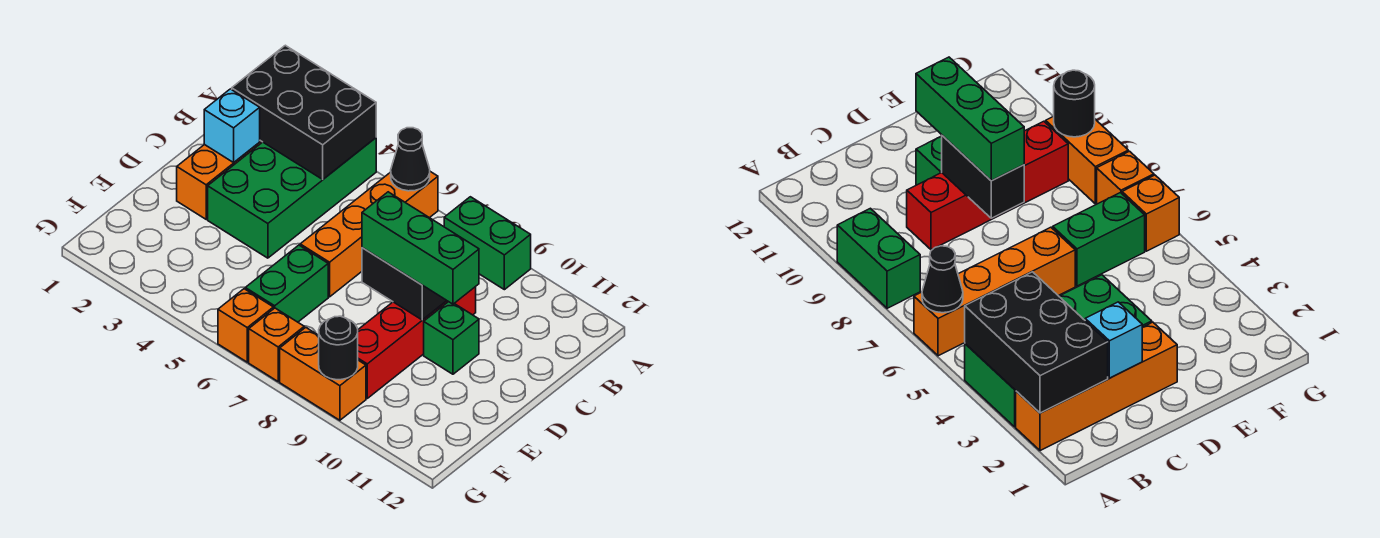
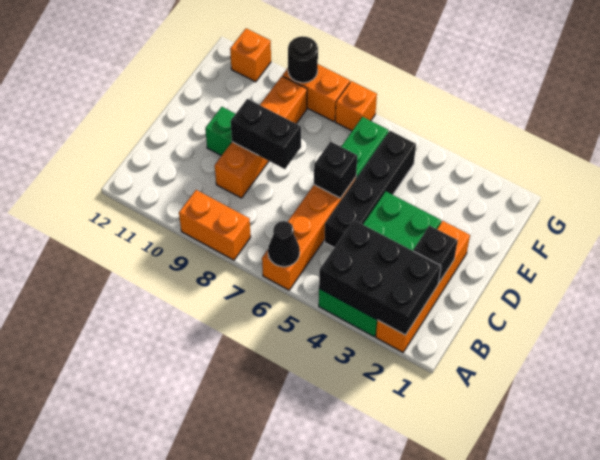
green 1x2 brick [444,197,531,290] -> orange 1x2 brick [179,190,251,260]
cyan 1x1 brick [204,89,260,162] -> black 1x1 brick [413,225,458,283]
none -> black 1x4 brick [324,131,416,248]
red 1x4 brick [358,287,476,398] -> orange 1x4 brick [215,76,307,198]
none -> black 1x1 brick [314,141,357,198]
green 1x3 brick [362,192,479,304] -> none
orange 1x1 brick [218,289,273,362] -> orange 1x1 brick moved to [230,28,271,82]

